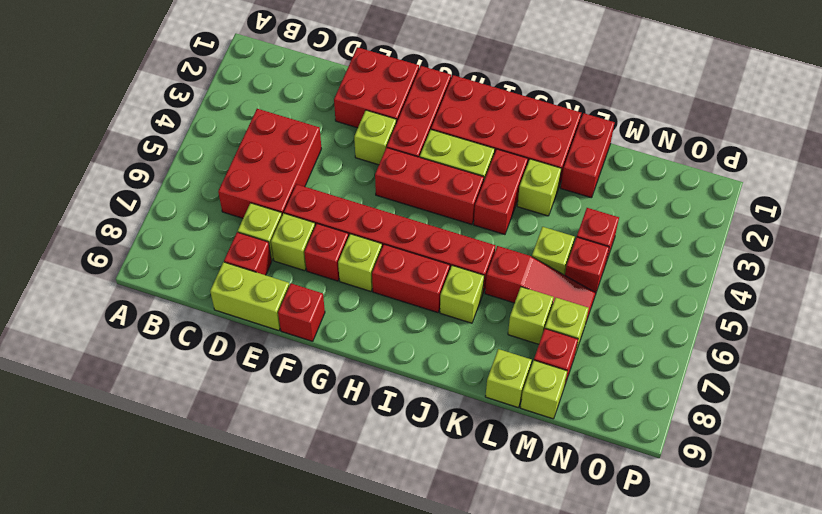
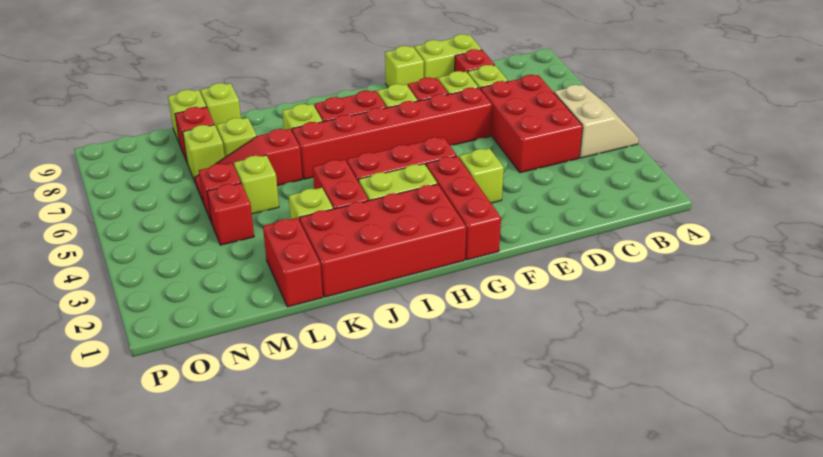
none -> tan 2x2 slope [554,85,639,158]
red 2x2 brick [334,47,419,128] -> none
red 1x1 brick [278,283,325,341] -> lime 1x1 brick [385,46,424,87]

